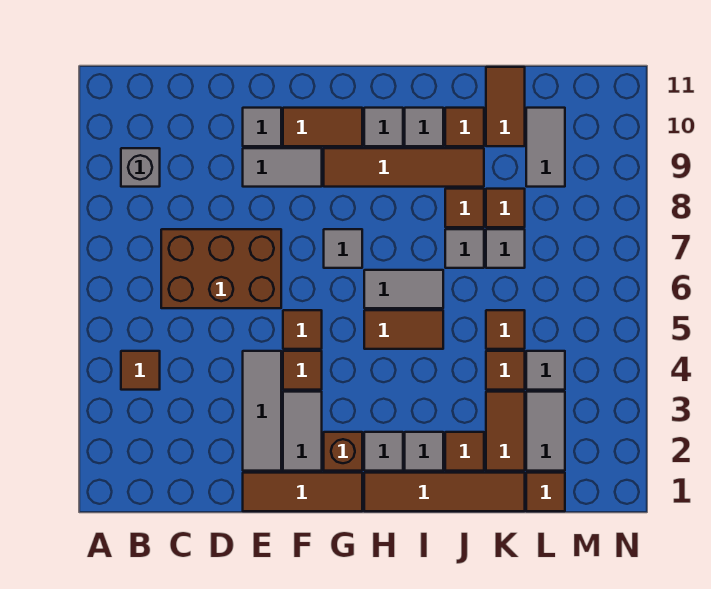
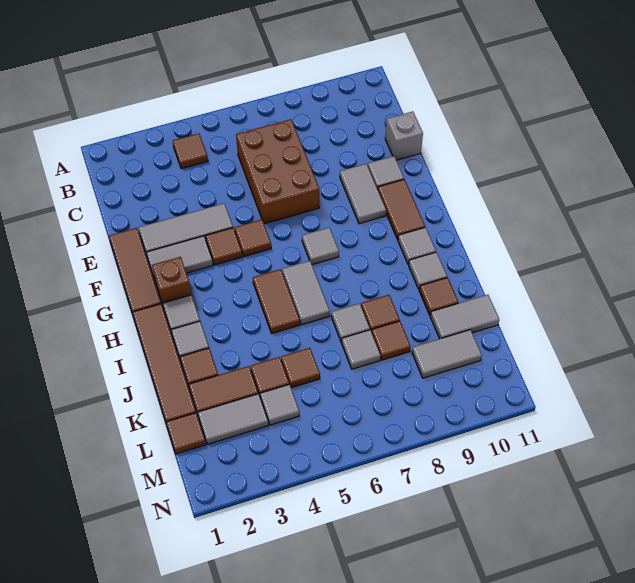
grey 1x1 brick [121,148,160,187] -> grey 1x1 brick moved to [385,111,423,160]
brown 1x4 tile [324,148,484,187] -> none
brown 1x2 tile [486,67,525,146] -> grey 1x2 tile [430,295,499,339]

